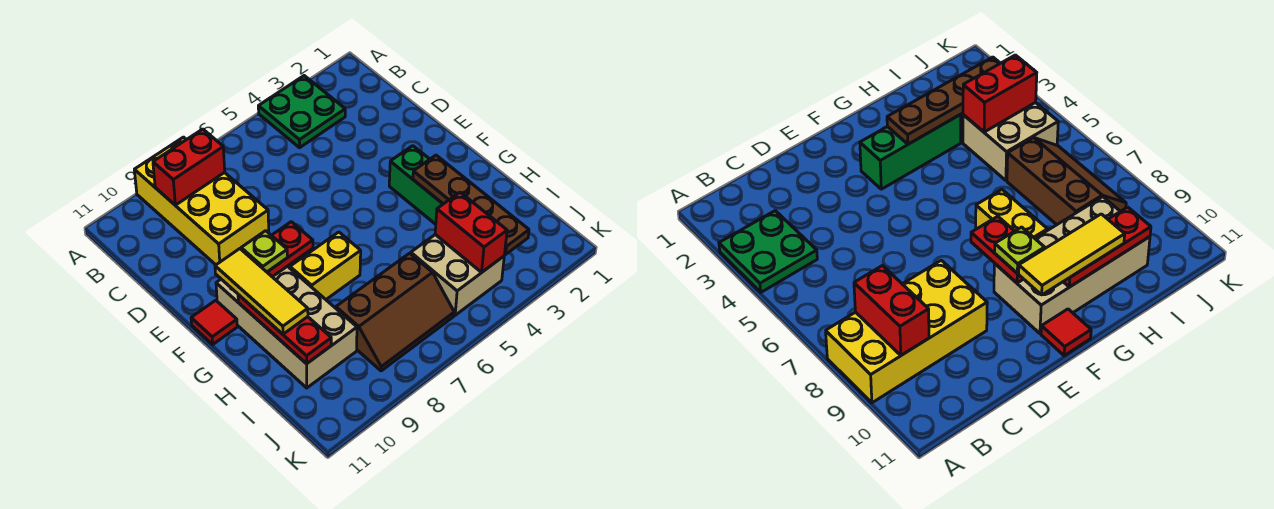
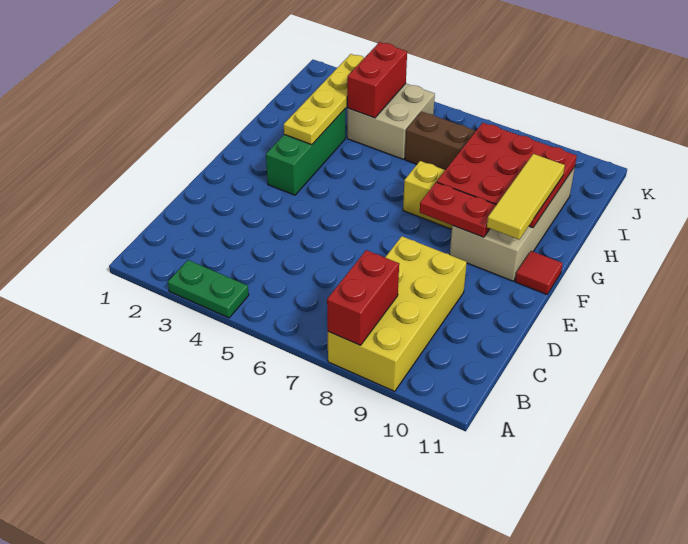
green 2x2 plate [258,76,345,148] -> green 1x2 plate [168,260,249,318]
red 1x2 brick [153,129,225,205] -> red 1x2 brick turned to [327,250,399,345]
lime 1x1 plate [241,231,287,272] -> none
brown 1x4 plate [413,155,529,254] -> yellow 1x4 plate [284,54,364,145]
red 1x3 plate [238,295,331,364] -> red 3x3 plate [437,123,577,228]

